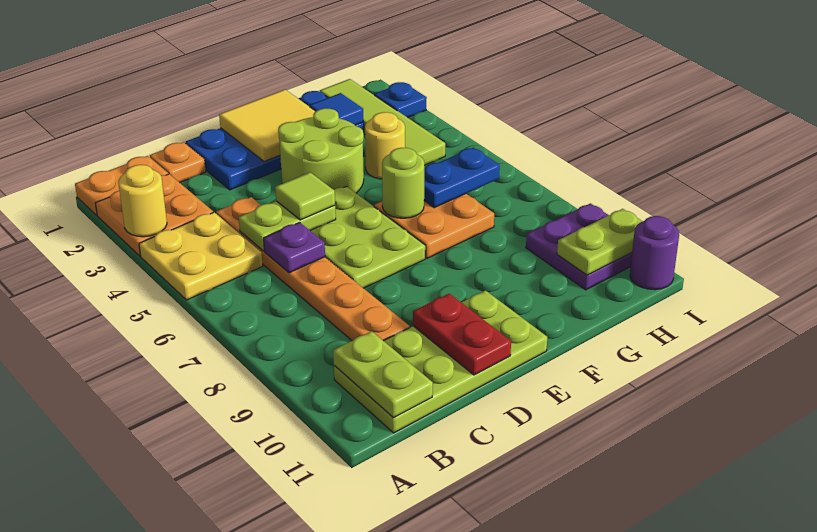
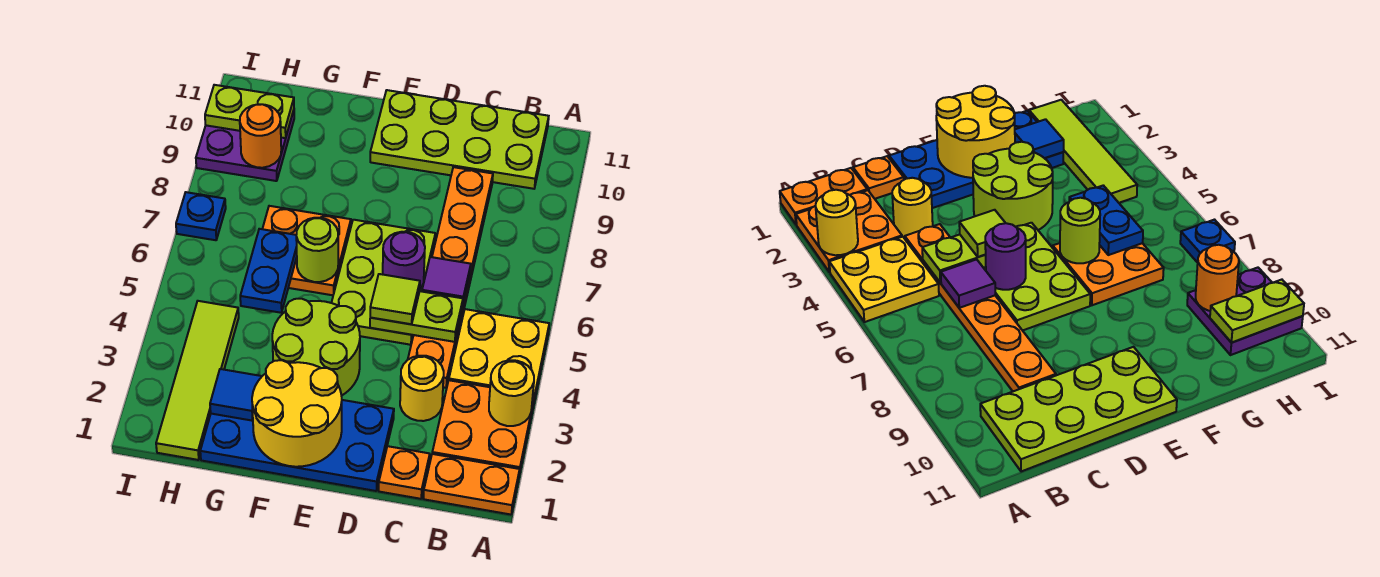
lime 1x2 plate [333,331,433,418] -> none
purple 1x1 plate [264,222,325,273] -> purple 1x1 tile [422,257,471,304]
red 1x2 plate [413,294,511,375] -> none
yellow 2x2 tile [219,90,316,162] -> yellow 2x2 round brick [252,360,342,467]
yellow 1x1 round brick [365,112,405,179] -> yellow 1x1 round brick moved to [400,356,444,421]
blue 1x2 plate [424,148,500,208] -> blue 1x2 plate turned to [240,229,297,313]
none -> orange 1x1 round brick [240,104,281,168]
blue 1x1 plate [374,82,427,118] -> blue 1x1 plate moved to [176,192,226,240]
purple 1x1 round brick [630,216,679,290] -> purple 1x1 round brick moved to [383,232,425,289]

